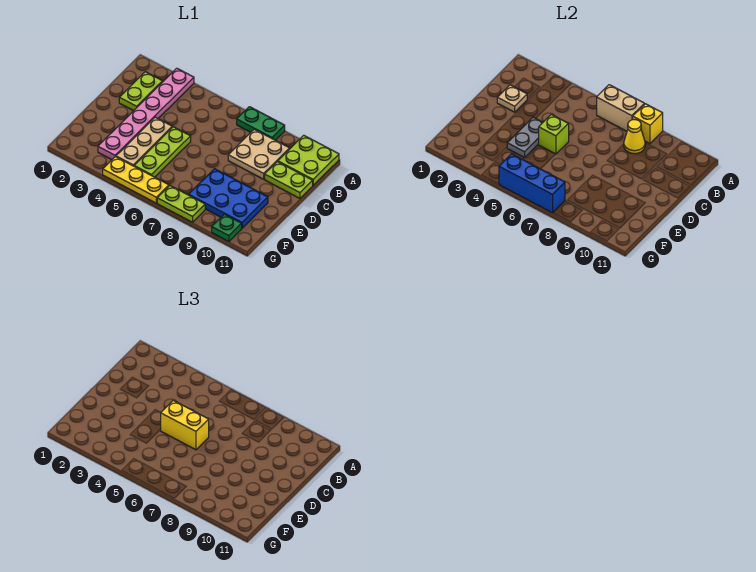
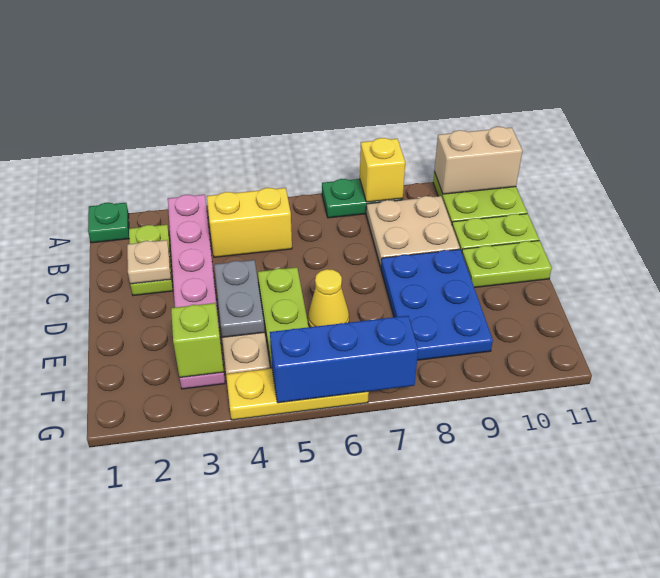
tan 1x2 brick [597,85,645,131] -> tan 1x2 brick moved to [434,127,523,194]
yellow 1x1 cone [624,120,645,154] -> yellow 1x1 cone moved to [308,269,349,327]
lime 1x1 brick [539,114,569,154] -> lime 1x1 brick moved to [171,303,224,378]
yellow 1x2 brick [160,400,209,450] -> yellow 1x2 brick moved to [207,188,292,257]
blue 2x3 plate [189,169,268,228] -> blue 2x3 plate turned to [381,249,493,360]
lime 1x2 plate [157,186,205,222] -> lime 1x2 plate moved to [462,241,552,288]
green 1x1 plate [212,214,242,241] -> green 1x1 plate moved to [88,203,129,243]

